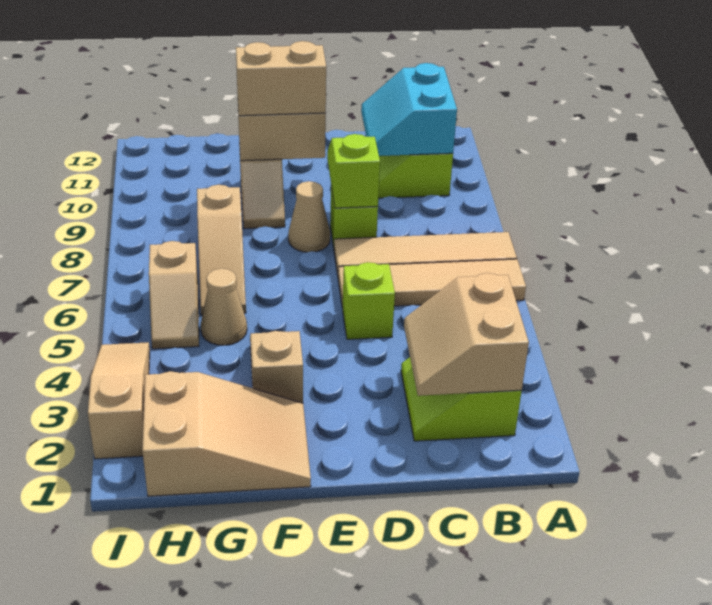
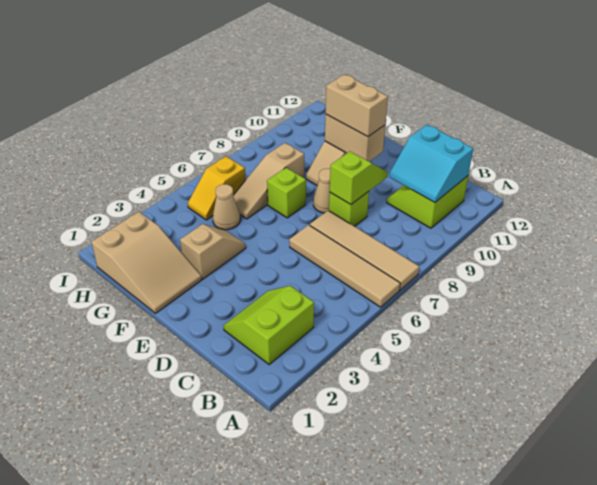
tan 2x2 slope [404,273,529,396] -> none
cyan 2x2 slope [361,63,457,156] -> cyan 2x2 slope turned to [389,125,473,203]
lime 1x1 brick [343,262,395,339] -> lime 1x1 brick moved to [267,168,306,218]
tan 1x2 slope [149,241,199,349] -> yellow 1x2 slope [188,156,246,220]
tan 1x3 slope [88,342,150,459] -> none

